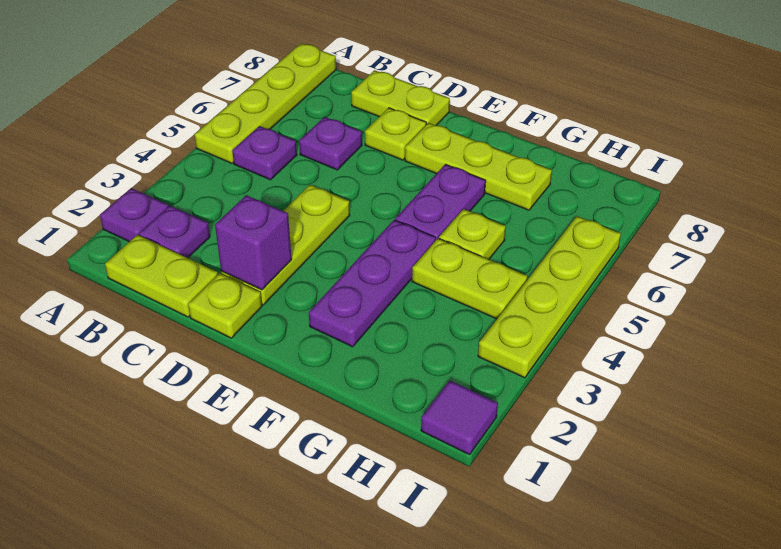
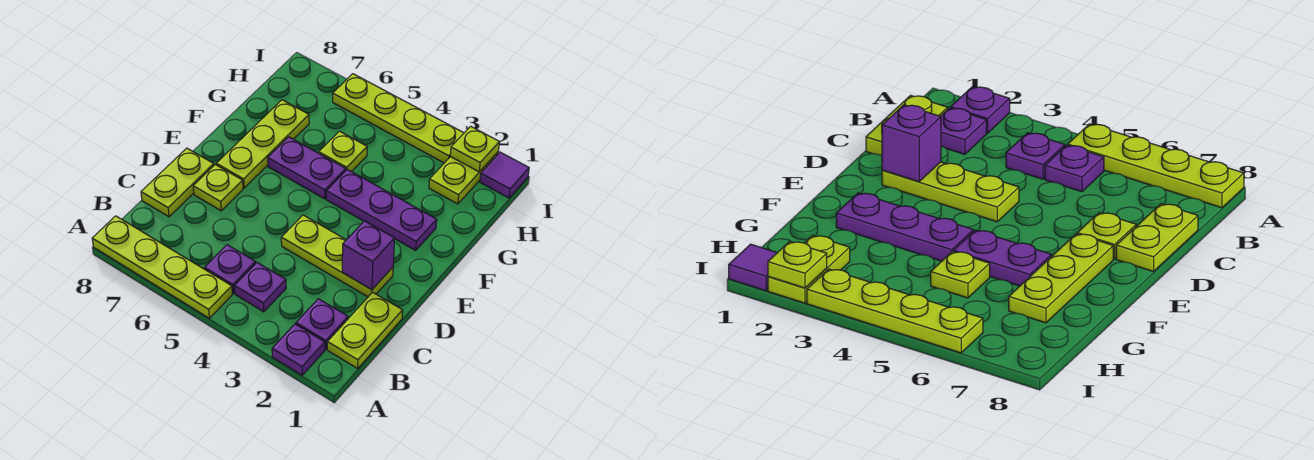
purple 1x1 plate [299,117,362,170] -> purple 1x1 plate moved to [234,263,286,312]
lime 1x1 plate [188,273,262,338] -> lime 1x1 plate moved to [450,126,499,172]
lime 1x2 plate [412,238,527,319] -> lime 1x2 plate moved to [429,152,498,204]

